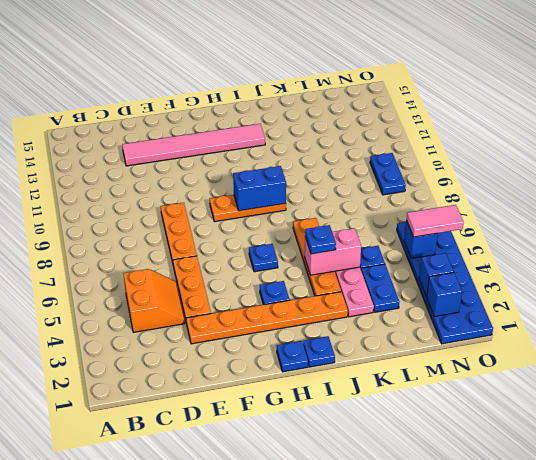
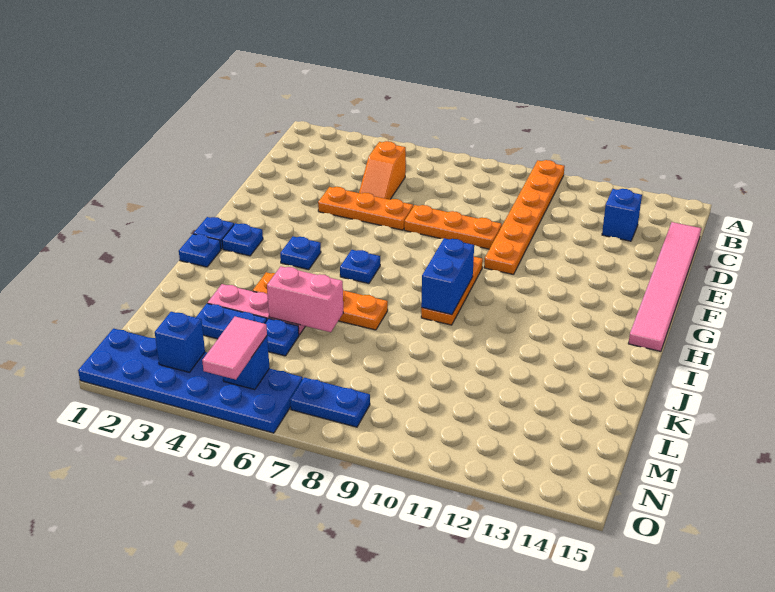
orange 2x2 slope [123,269,185,332] -> orange 1x2 slope [359,141,406,200]
pink 1x6 tile [122,124,265,166] -> pink 1x6 tile moved to [628,222,701,351]
orange 1x6 plate [186,292,348,344] -> orange 1x6 plate moved to [484,160,565,275]
pink 1x2 brick [305,228,361,275] -> pink 1x2 brick turned to [267,266,343,332]
blue 1x1 plate [305,225,336,254] -> blue 1x1 plate moved to [222,223,263,256]
blue 1x1 brick [427,272,462,317] -> blue 1x1 brick moved to [602,189,642,241]
blue 1x2 plate [370,153,406,195] -> blue 1x2 plate moved to [290,378,370,427]

